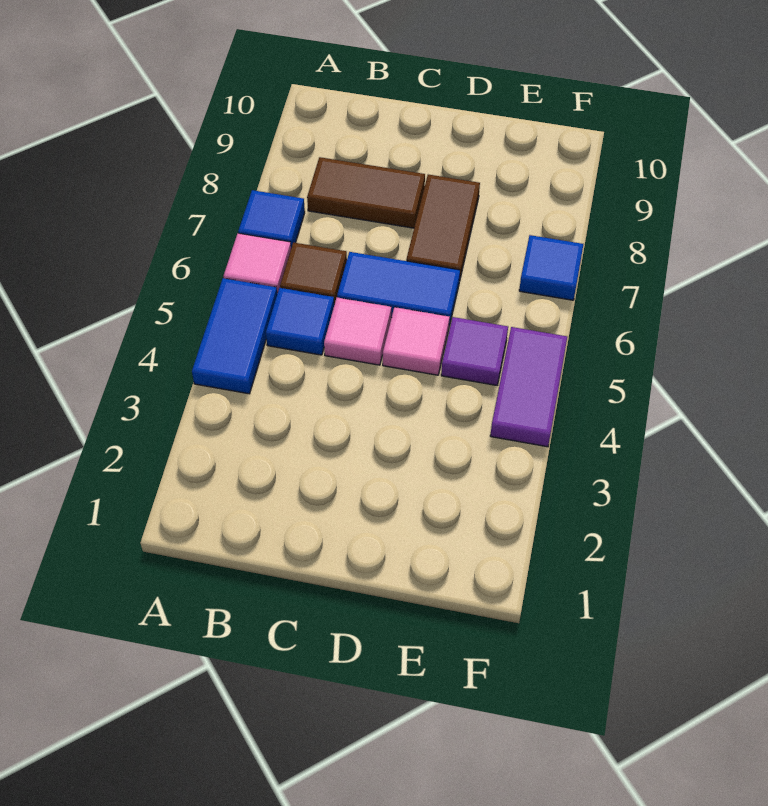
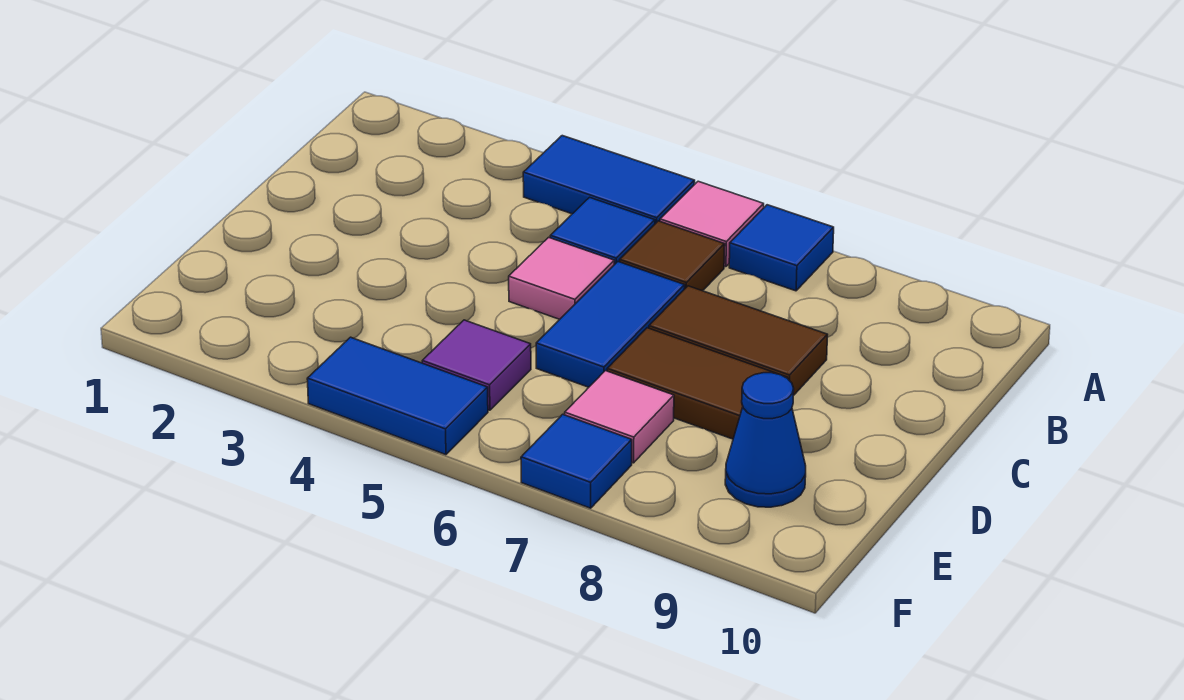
brown 1x2 tile [307,157,425,228] -> brown 1x2 tile turned to [649,286,827,396]
pink 1x1 tile [383,307,450,375] -> pink 1x1 tile moved to [565,371,674,463]
none -> blue 1x1 cone [725,373,806,507]
purple 1x2 tile [490,327,567,447] -> blue 1x2 tile [307,337,488,455]

